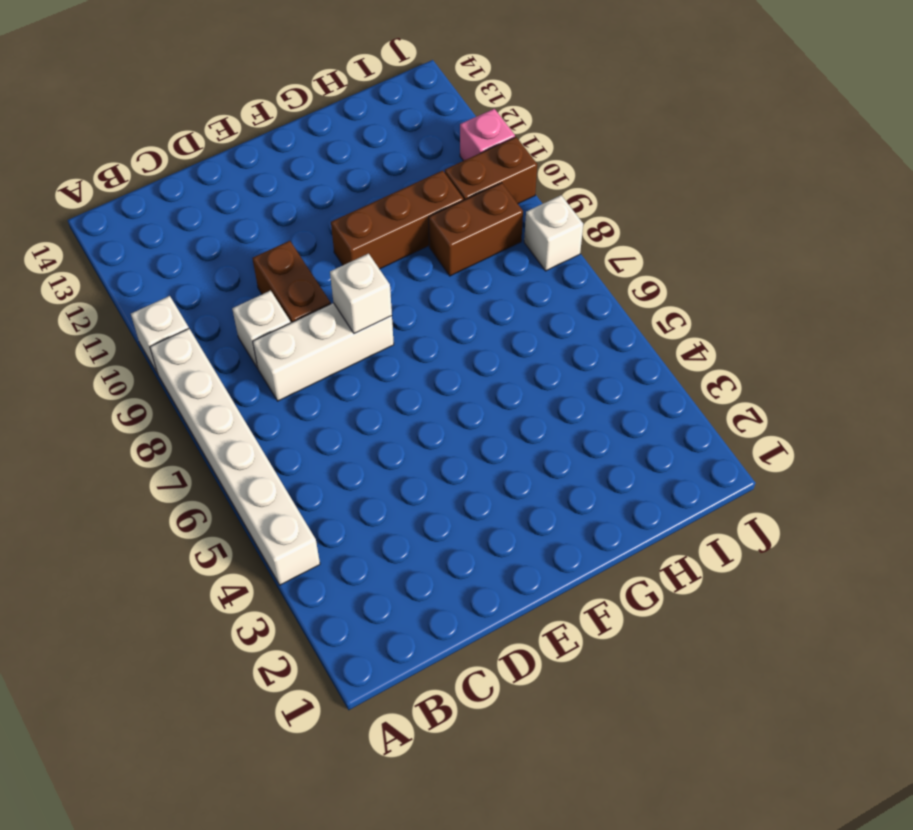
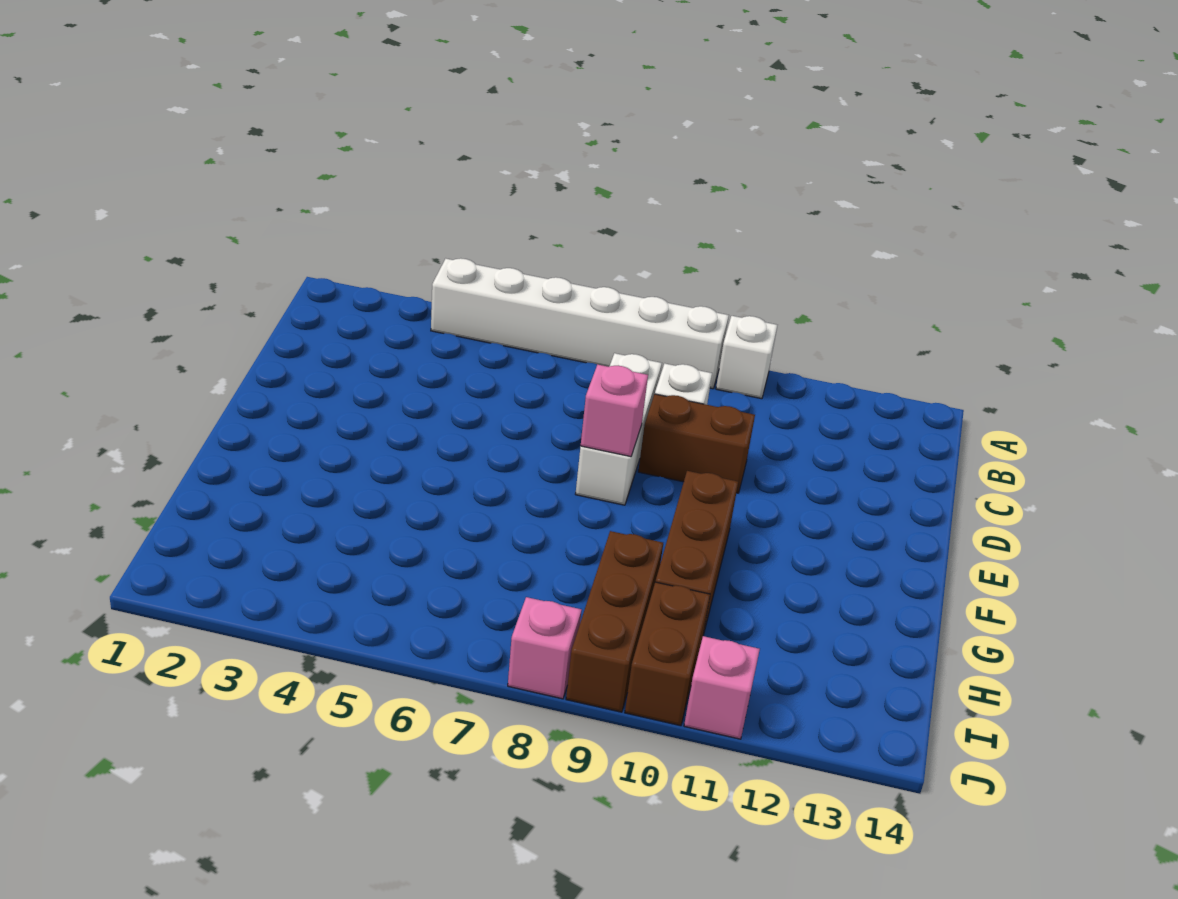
white 1x1 brick [330,254,392,334] -> pink 1x1 brick [581,364,648,457]
brown 1x2 brick [429,183,523,276] -> brown 1x3 brick [566,531,663,712]
white 1x1 brick [524,195,583,271] -> pink 1x1 brick [508,597,582,699]

